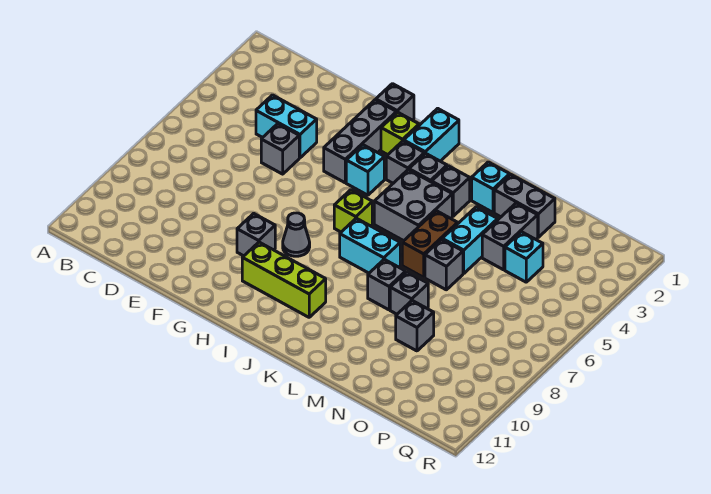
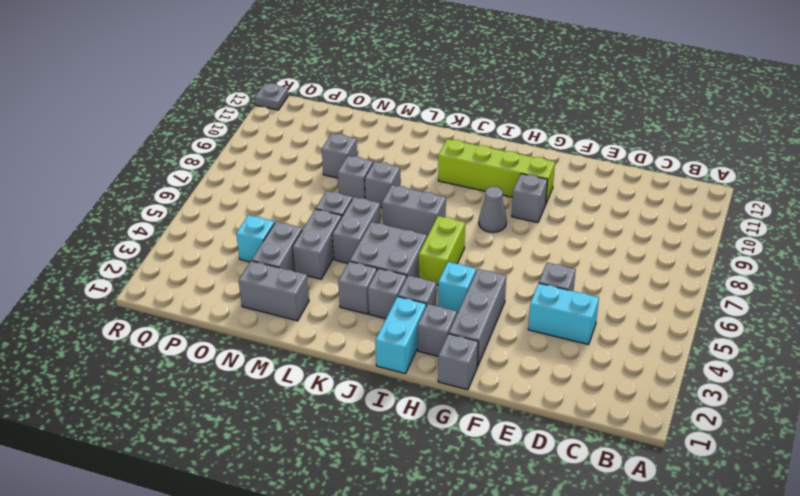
lime 1x1 brick [381,112,419,155] -> grey 1x1 brick [418,304,457,356]
lime 1x3 brick [242,242,326,317] -> lime 1x4 brick [438,139,555,203]
lime 1x1 brick [334,190,372,232] -> lime 1x2 brick [419,216,465,285]
cyan 1x2 brick [340,218,400,273] -> grey 1x2 brick [382,185,446,237]
cyan 1x1 brick [472,162,510,212] -> none
brown 1x2 brick [402,211,458,277] -> grey 1x2 brick [332,197,381,263]
cyan 1x2 brick [442,207,498,274] -> grey 1x2 brick [292,209,342,279]
none -> grey 1x1 plate [255,83,288,110]

